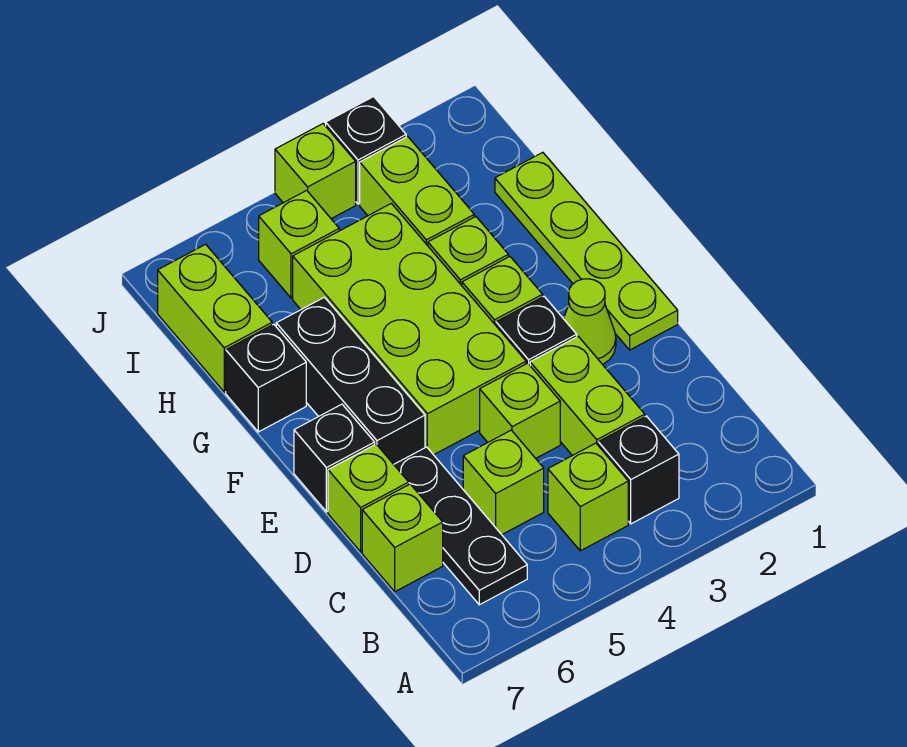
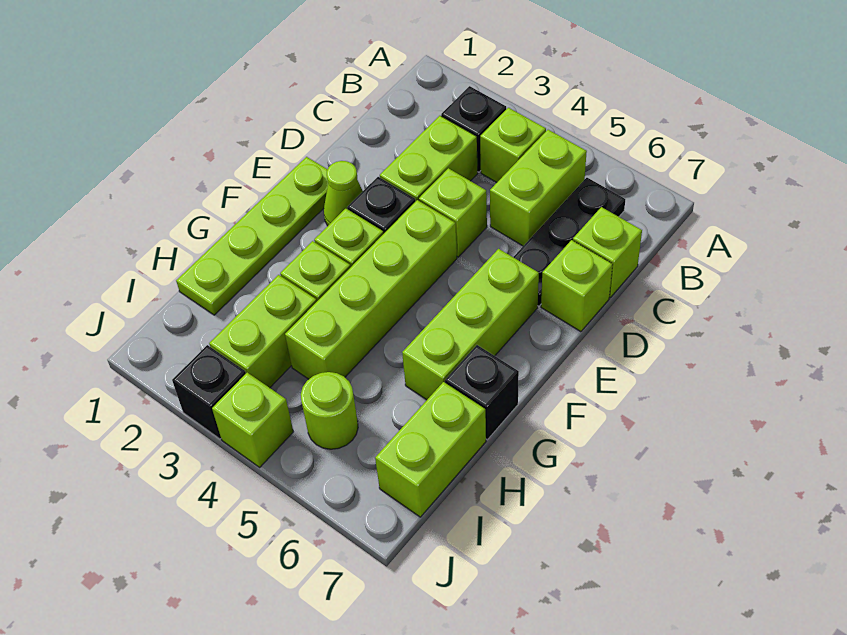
lime 1x1 brick [463,430,544,535] -> lime 1x2 brick [490,130,587,246]
lime 2x4 brick [293,203,526,455] -> lime 1x4 brick [285,200,457,379]
black 1x3 brick [276,297,425,464] -> lime 1x3 brick [402,249,539,400]
black 1x1 brick [294,404,375,512] -> none
lime 1x1 brick [259,190,339,298] -> lime 1x1 round brick [301,372,358,449]

